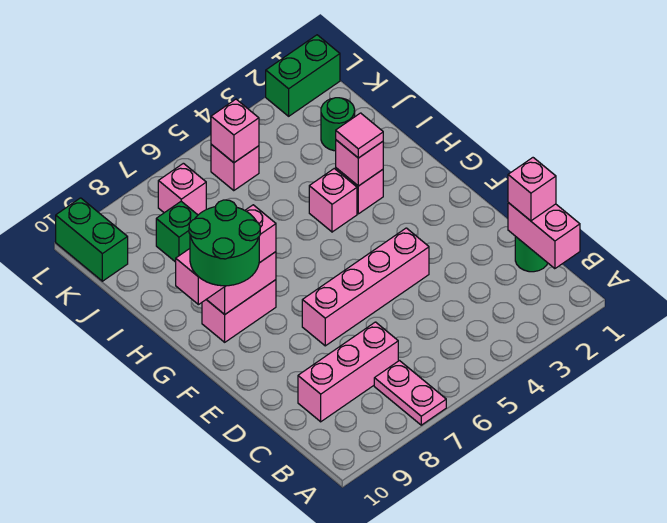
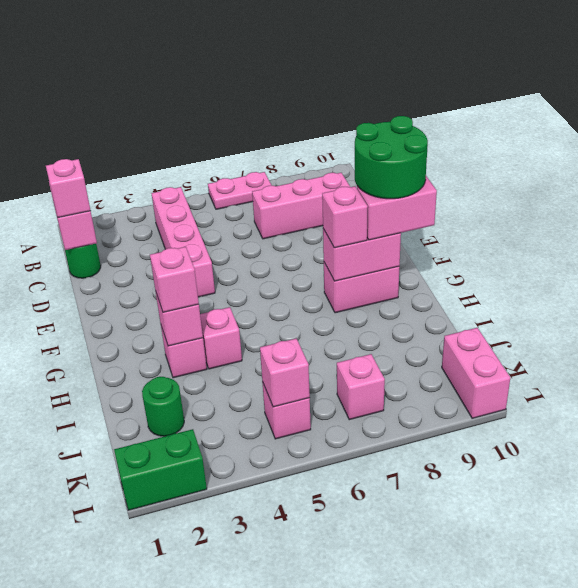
pink 1x2 plate [374,361,446,425] -> pink 1x2 plate turned to [208,172,272,209]
pink 1x4 brick [302,228,429,346] -> pink 1x4 brick turned to [151,187,215,297]
pink 1x1 tile [336,113,383,158] -> pink 1x1 brick [150,247,199,312]
green 1x1 brick [156,201,198,262] -> none
green 1x2 brick [56,198,128,281] -> pink 1x2 brick [442,328,510,418]

